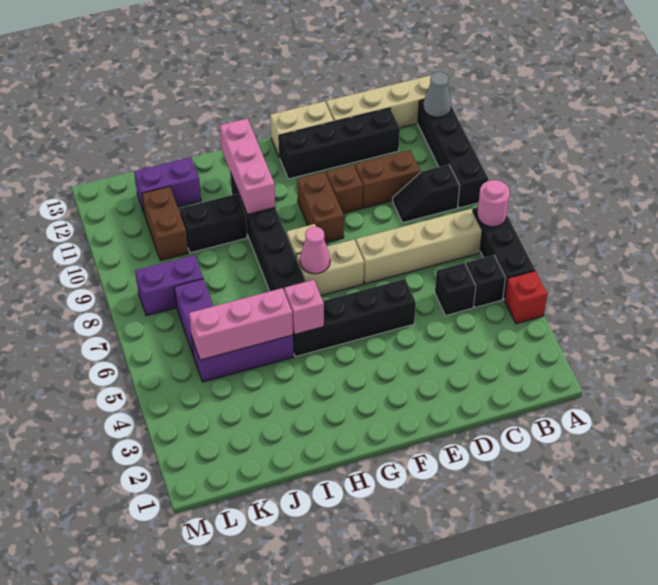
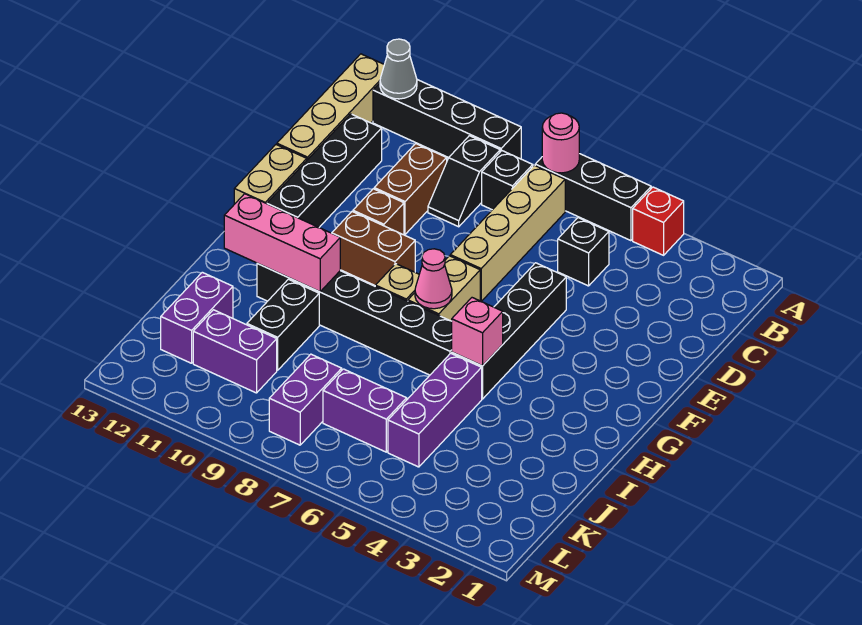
black 1x1 brick [466,255,506,307] -> black 1x1 brick moved to [482,151,533,210]
pink 1x3 brick [189,288,293,360] -> none
brown 1x2 brick [142,186,188,260] -> purple 1x2 brick [193,310,277,393]

